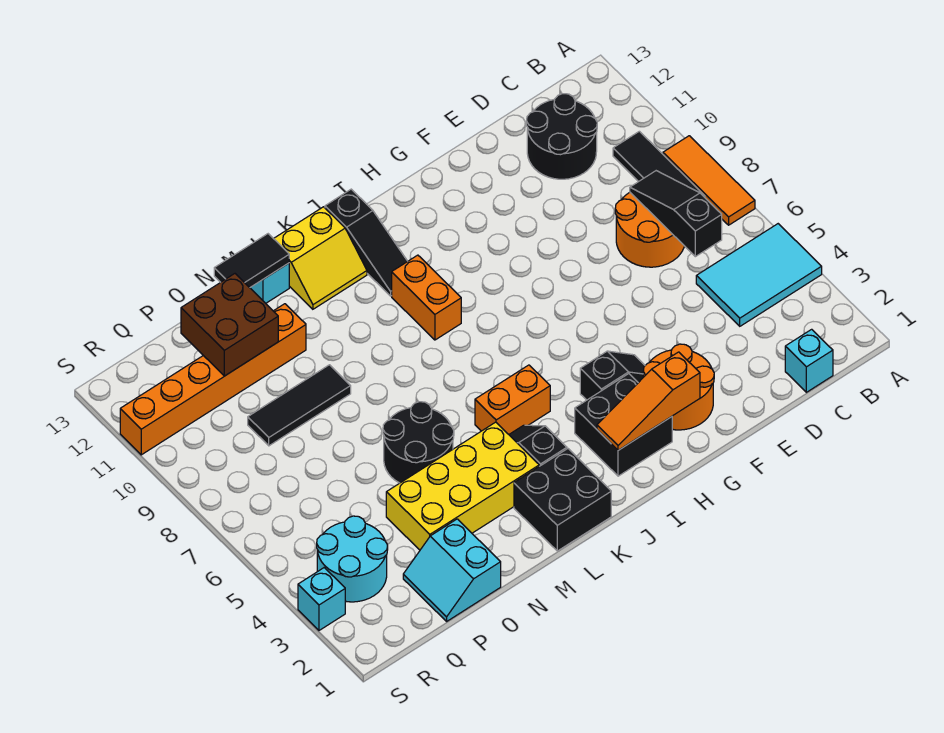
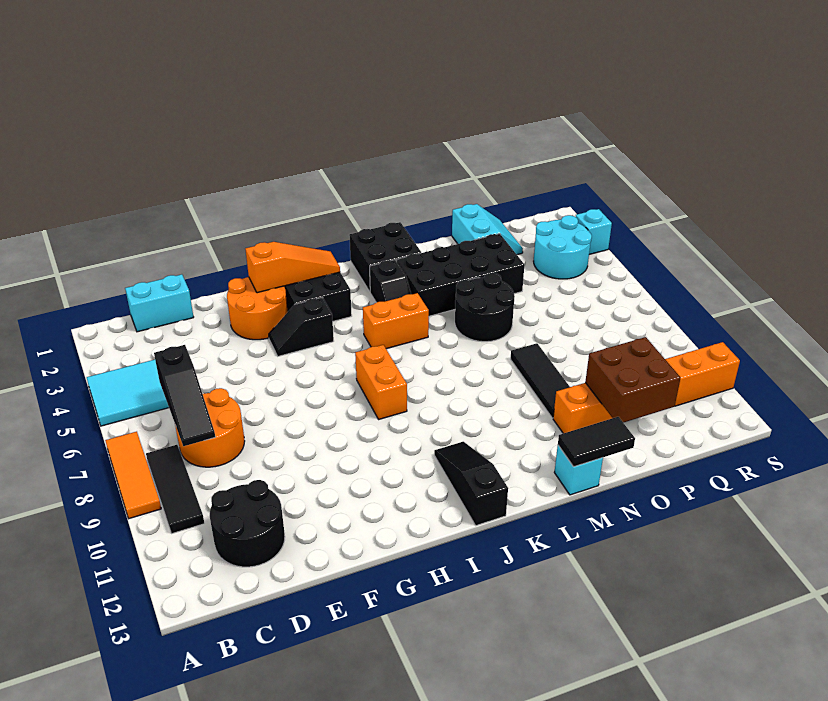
cyan 1x1 brick [785,329,833,392] -> cyan 1x2 brick [125,274,194,332]
orange 1x2 brick [392,255,461,340] -> orange 1x2 brick moved to [355,345,407,419]
yellow 2x2 slope [274,207,367,309] -> none
yellow 2x4 brick [386,422,539,550] -> black 2x4 brick [397,234,524,316]
black 1x3 tile [248,365,351,446] -> black 1x3 tile turned to [511,343,570,418]

